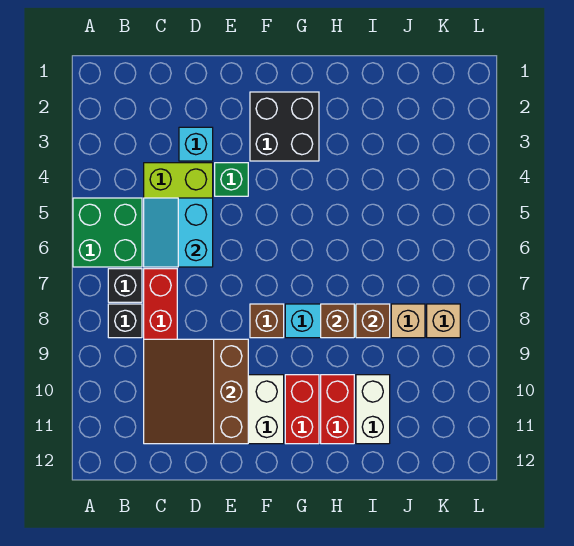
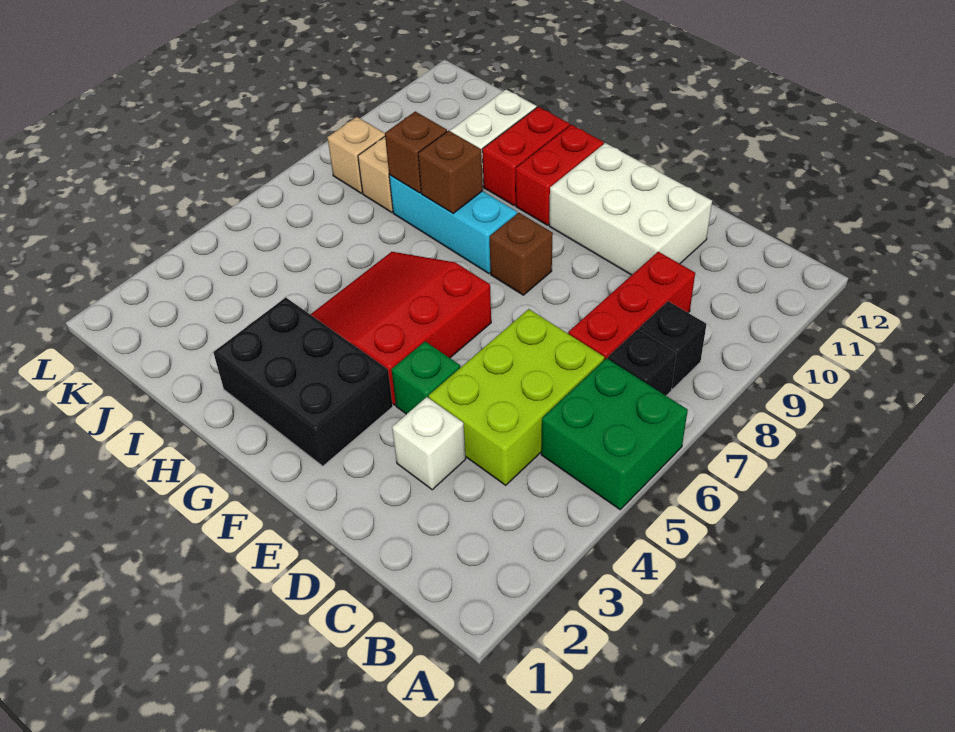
cyan 2x2 slope [144,198,213,267] -> none
brown 3x3 slope [144,339,248,444] -> none
cyan 1x1 brick [179,127,213,161] -> white 1x1 brick [392,397,466,490]
black 2x2 brick [250,92,319,161] -> black 2x3 brick [213,297,393,466]
none -> red 3x3 slope [310,252,491,405]

